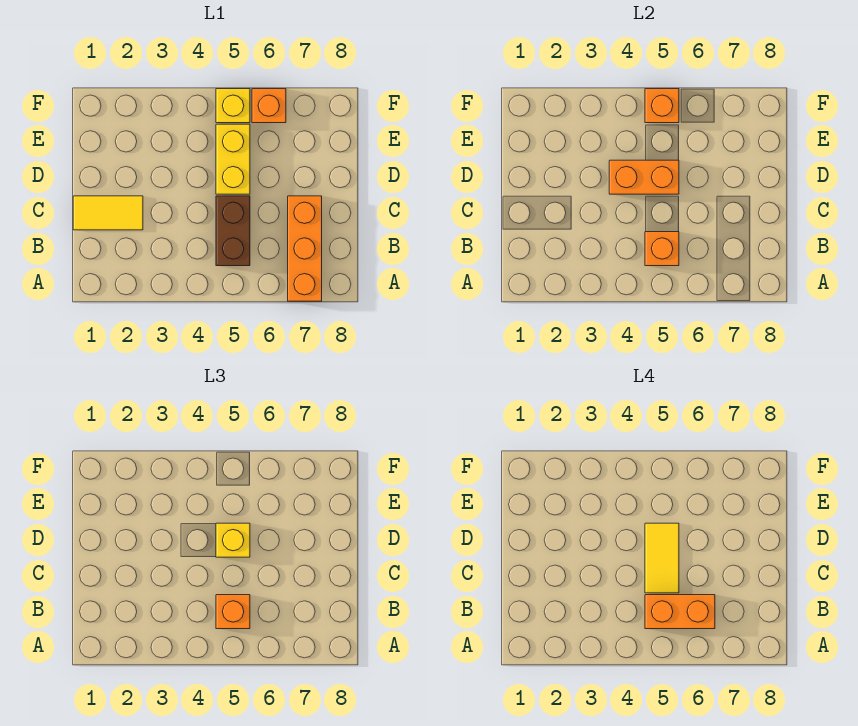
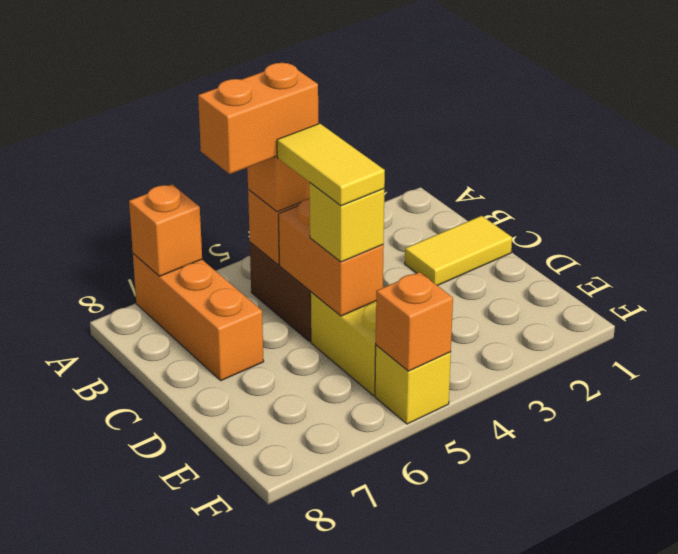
orange 1x2 brick [609,160,679,194] -> orange 1x2 brick turned to [278,199,384,316]
orange 1x1 brick [252,89,286,123] -> orange 1x1 brick moved to [129,184,202,276]

